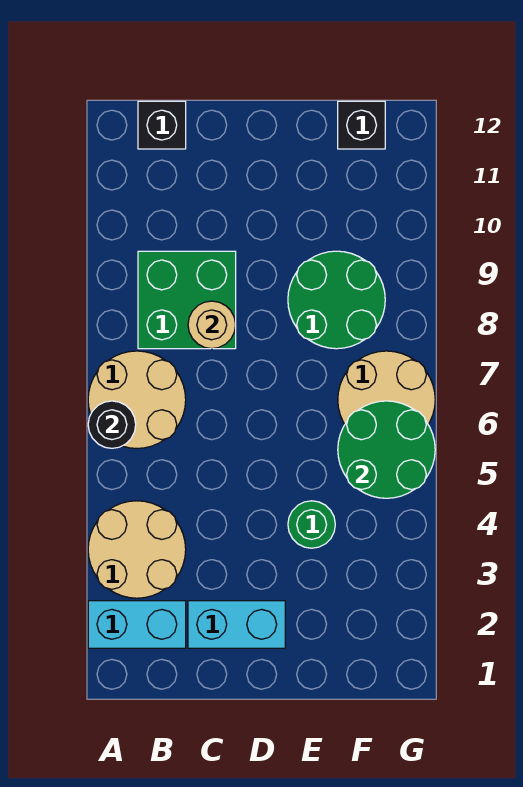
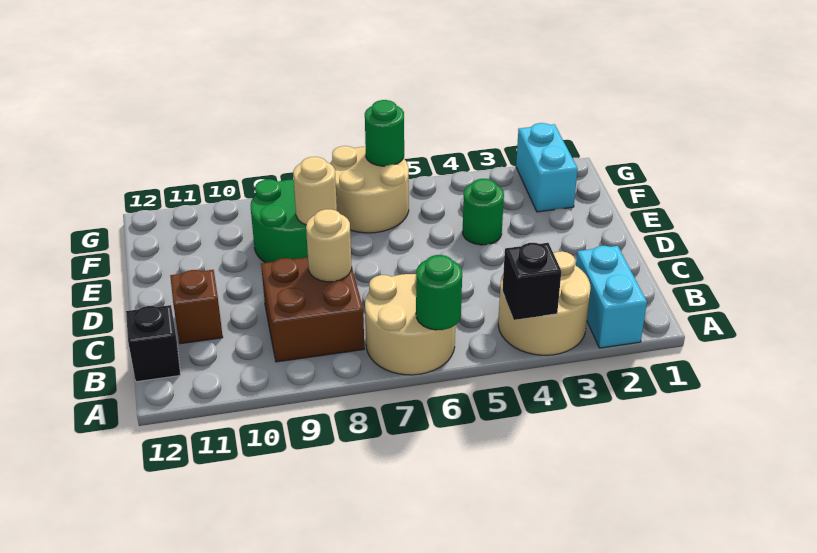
black 1x1 round brick [88,401,136,448] -> green 1x1 round brick [416,255,462,330]
green 2x2 brick [138,251,236,349] -> brown 2x2 brick [261,257,364,362]
cyan 1x2 brick [188,601,285,648] -> cyan 1x2 brick moved to [516,123,578,212]
none -> brown 1x1 brick [170,270,223,344]
none -> tan 1x1 round brick [293,157,337,225]
green 2x2 round brick [338,401,435,498] -> green 1x1 round brick [365,100,404,166]
black 1x1 brick [338,101,385,149] -> black 1x1 brick moved to [502,243,561,320]

